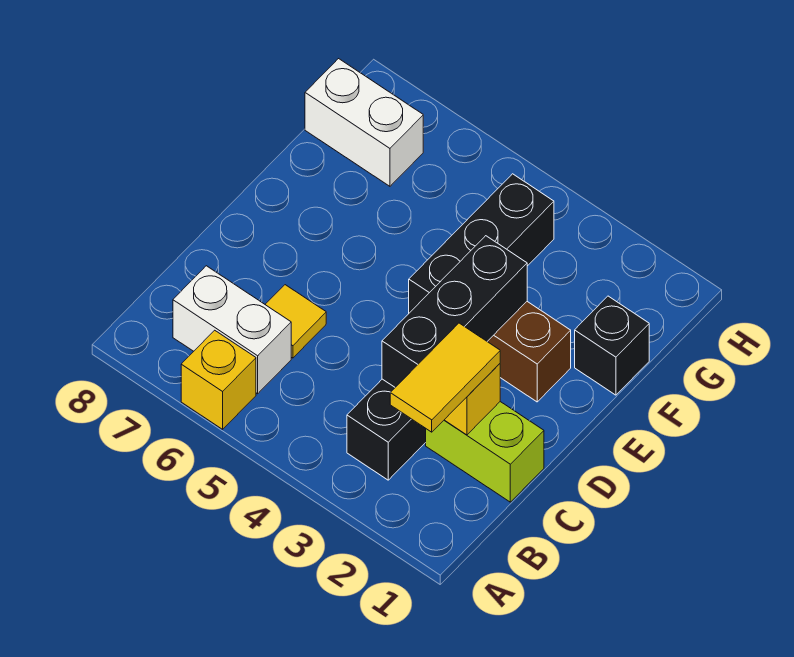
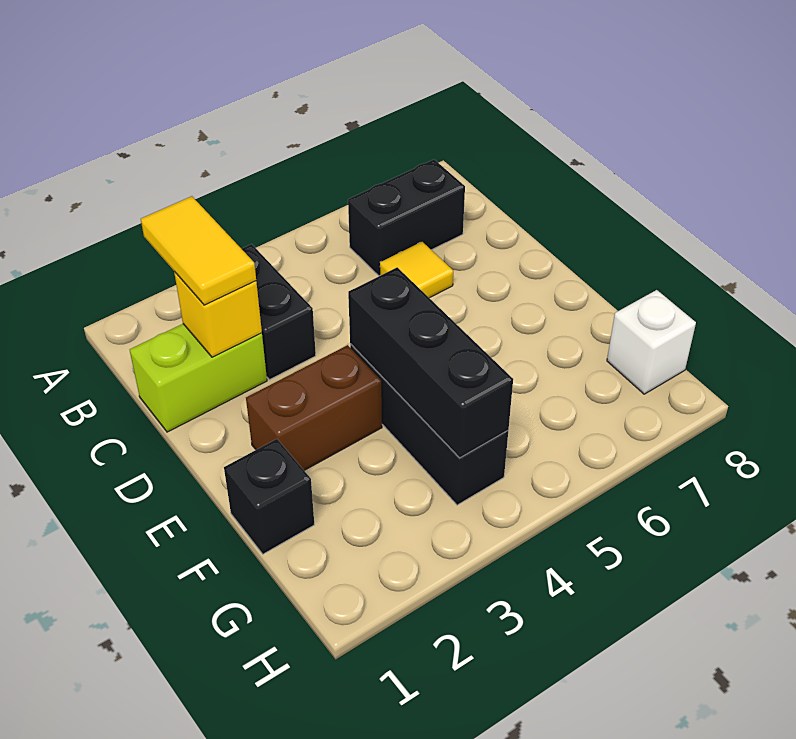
yellow 1x1 brick [181,330,256,429] -> none
white 1x2 brick [173,266,291,394] -> black 1x2 brick [348,160,465,276]
black 1x3 brick [382,236,527,387] -> black 1x3 brick moved to [348,267,513,458]
white 1x2 brick [305,59,423,186] -> white 1x1 brick [607,290,696,394]

